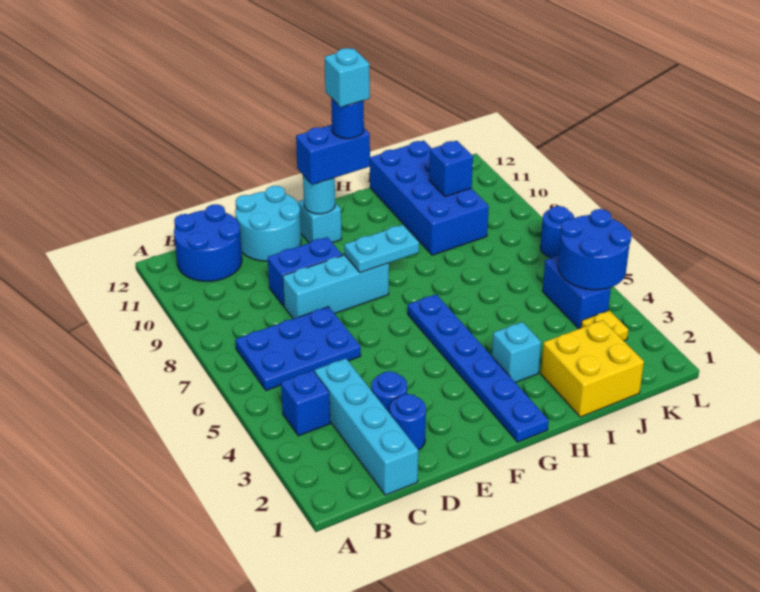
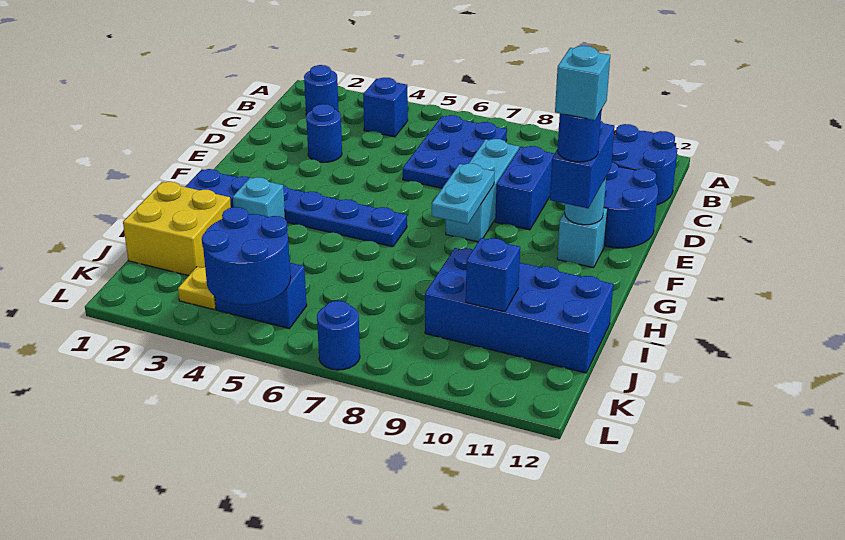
cyan 1x4 brick [315,359,418,495] -> none
blue 1x1 round brick [390,394,426,450] -> blue 1x1 round brick moved to [304,65,339,115]
cyan 2x2 round brick [235,186,301,261] -> blue 2x2 round brick [604,162,658,248]

